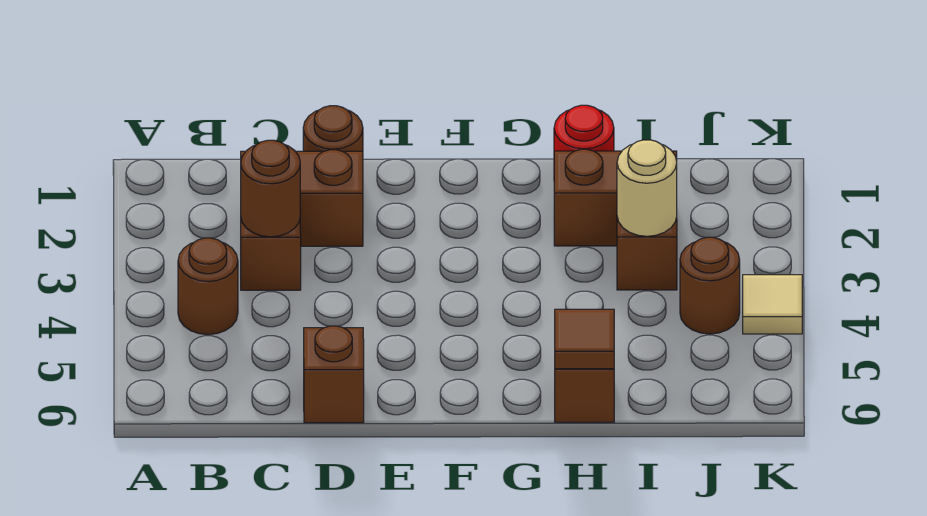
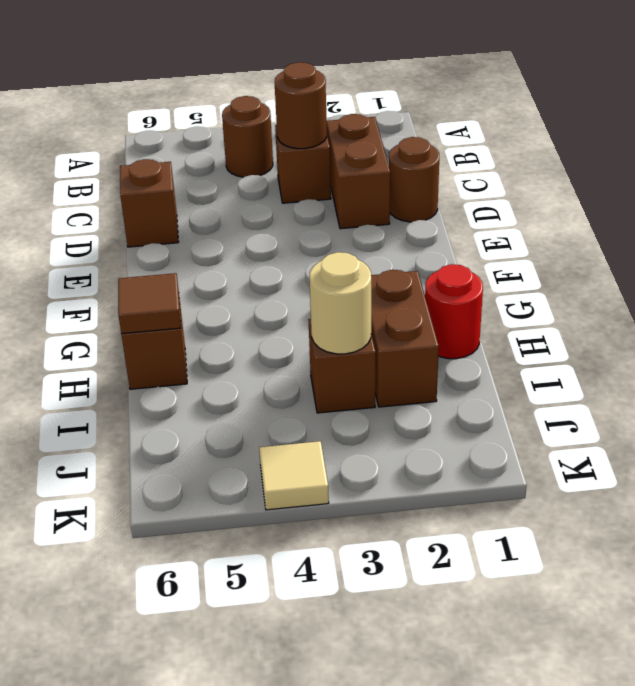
brown 1x1 round brick [680,237,740,334] -> none

